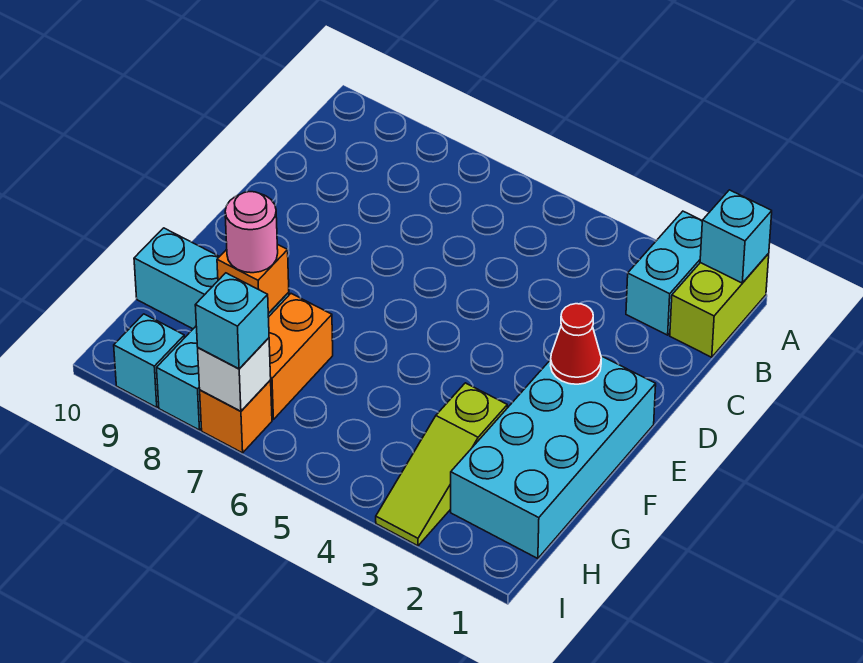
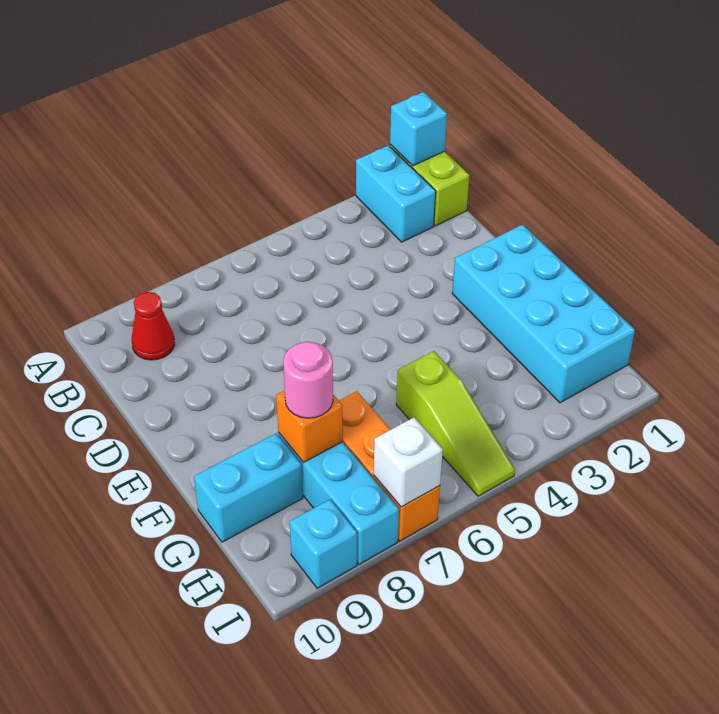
red 1x1 cone [550,304,601,384] -> red 1x1 cone moved to [132,292,175,360]
lime 1x3 slope [376,383,507,546] -> lime 1x3 slope moved to [396,351,515,496]
cyan 1x1 brick [195,273,269,369] -> none

